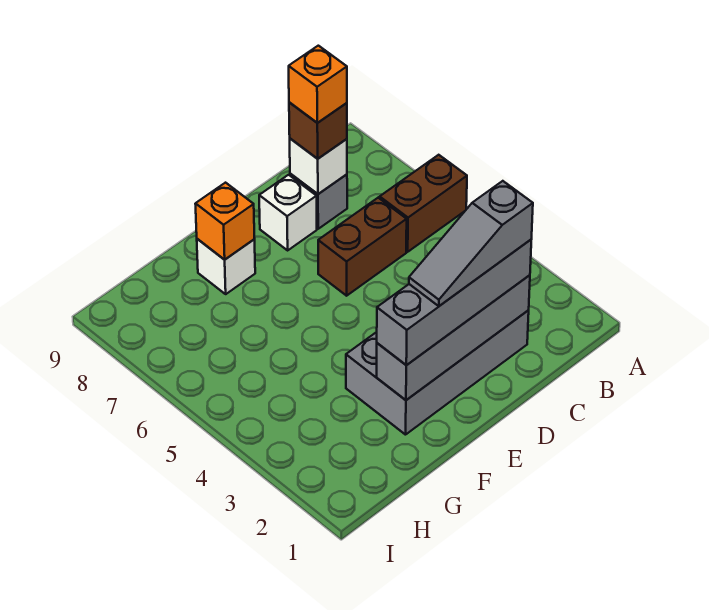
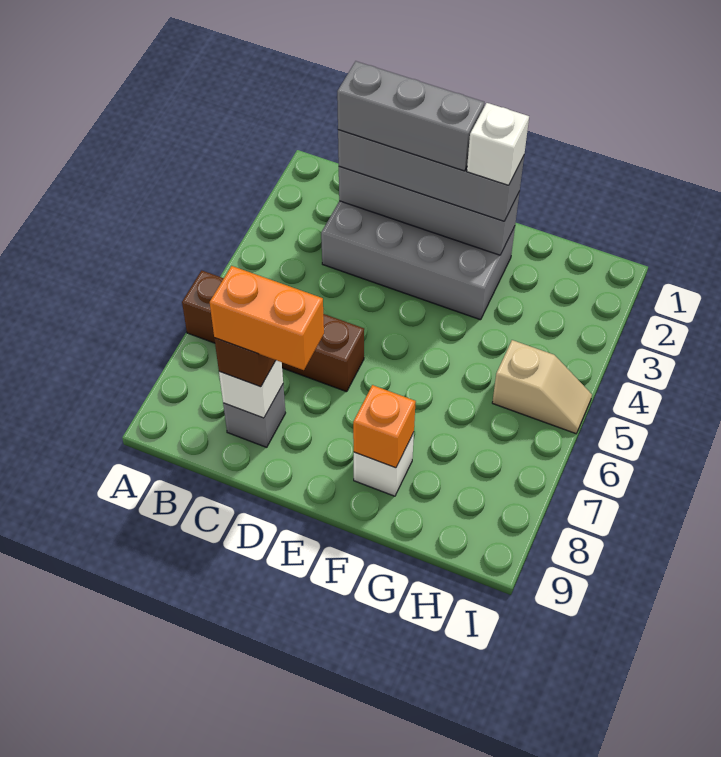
grey 1x3 slope [409,181,533,306] -> grey 1x3 brick [337,61,484,171]
orange 1x1 brick [289,46,347,123] -> orange 1x2 brick [210,266,324,370]
white 1x1 brick [259,175,317,250] -> white 1x1 brick moved to [467,103,529,185]
none -> tan 1x2 slope [492,340,592,434]

